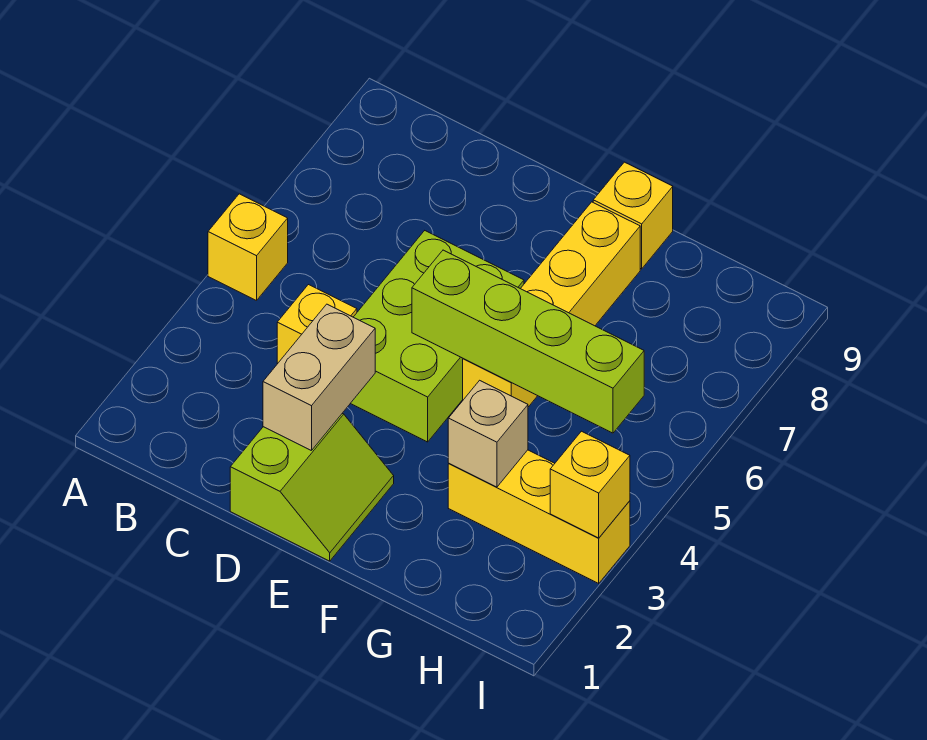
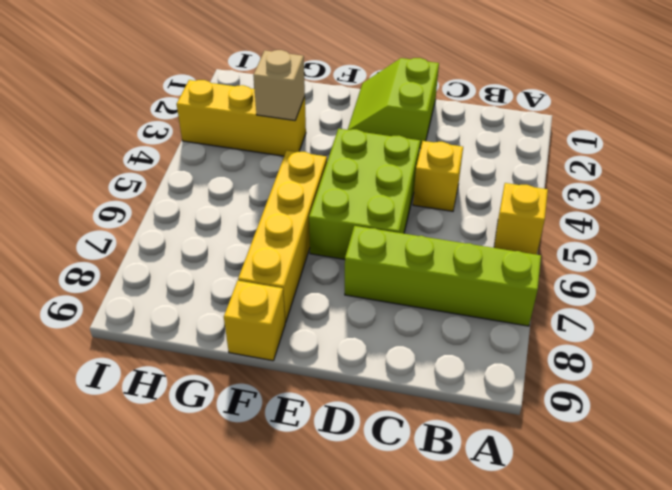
tan 1x2 brick [263,304,375,451] -> none
lime 1x4 brick [412,250,644,433] -> lime 1x4 brick moved to [345,226,541,326]
yellow 1x1 brick [550,431,630,538] -> none

